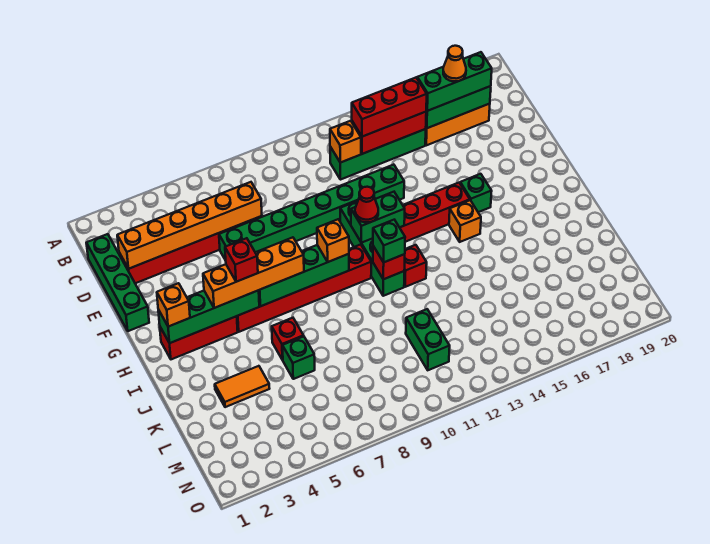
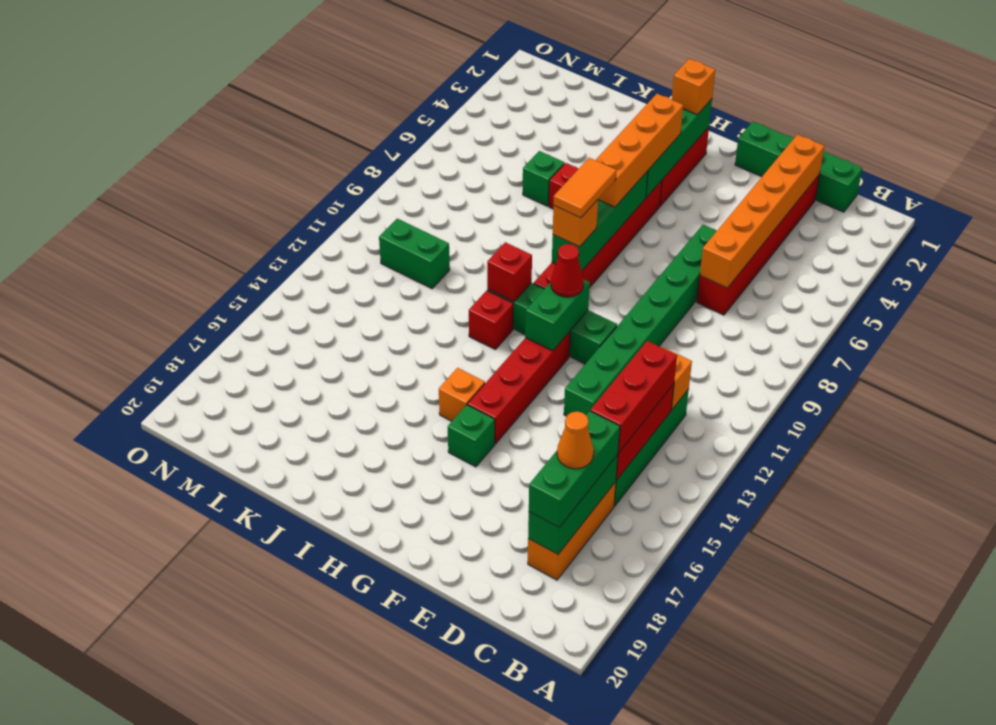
red 1x1 brick [225,238,258,282] -> none
green 1x1 brick [373,220,405,262] -> none
orange 1x2 tile [215,366,270,407] -> orange 1x2 tile moved to [554,158,616,218]

